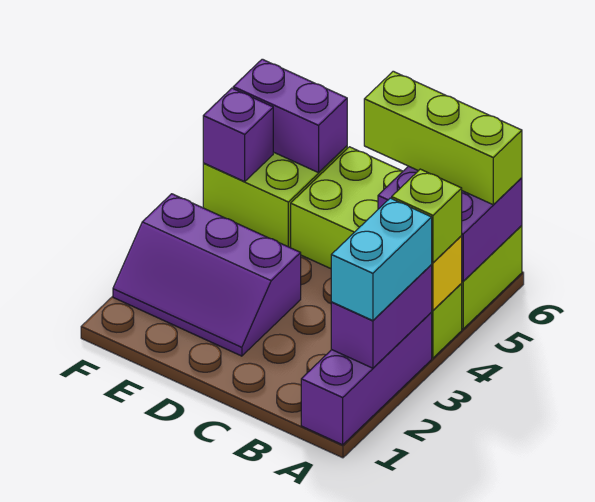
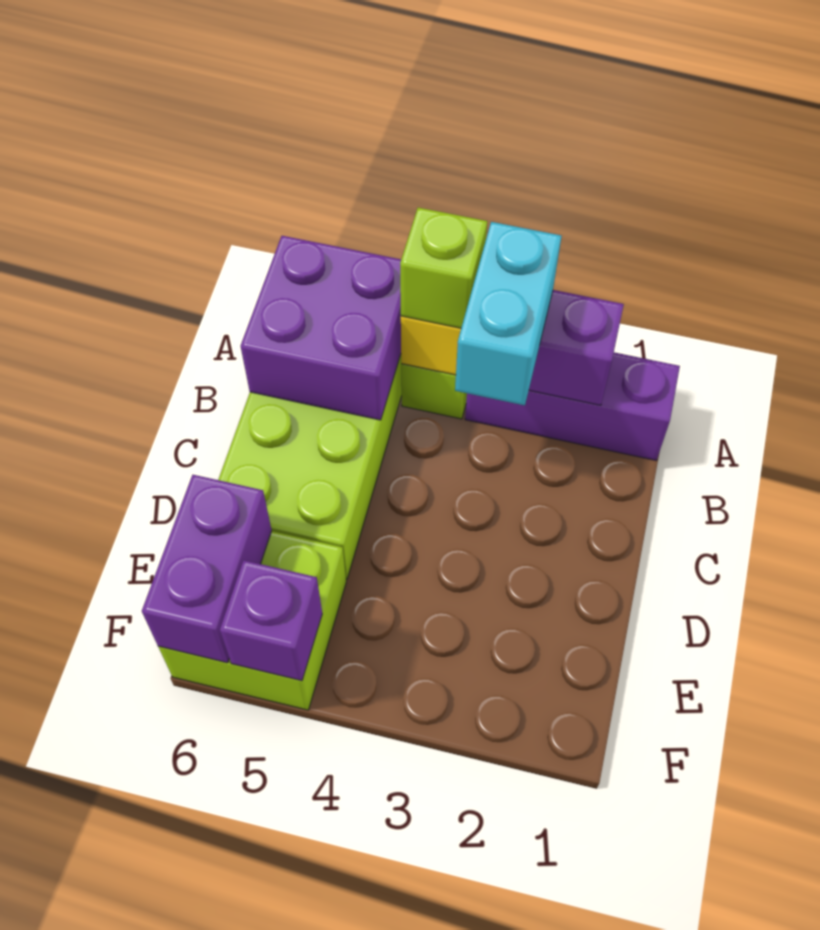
cyan 1x2 brick [331,198,432,321] -> cyan 1x2 brick turned to [455,222,561,405]
lime 1x3 brick [364,71,522,205] -> none
purple 2x3 slope [113,194,301,356] -> none

